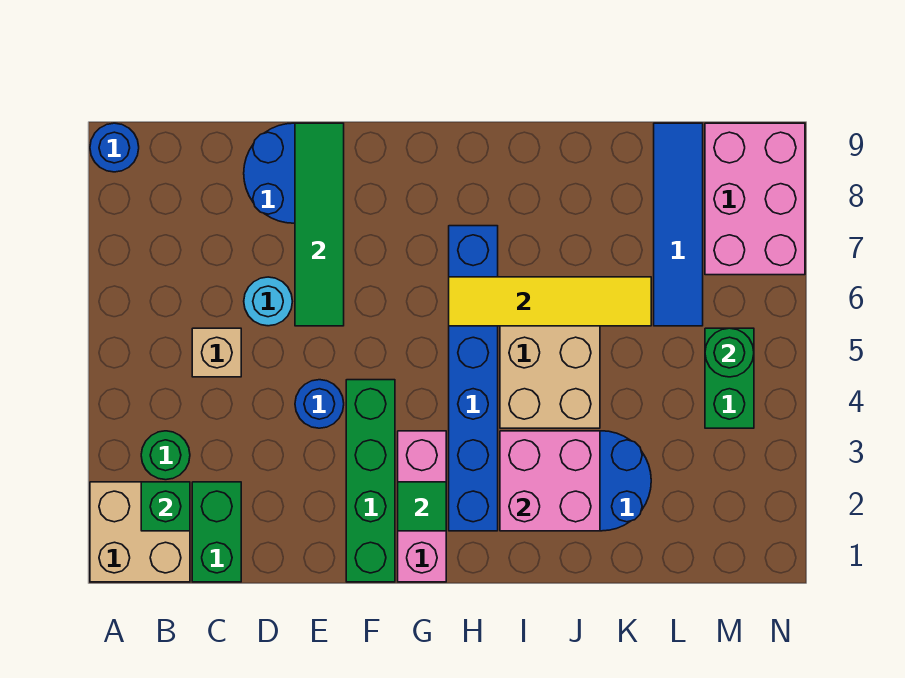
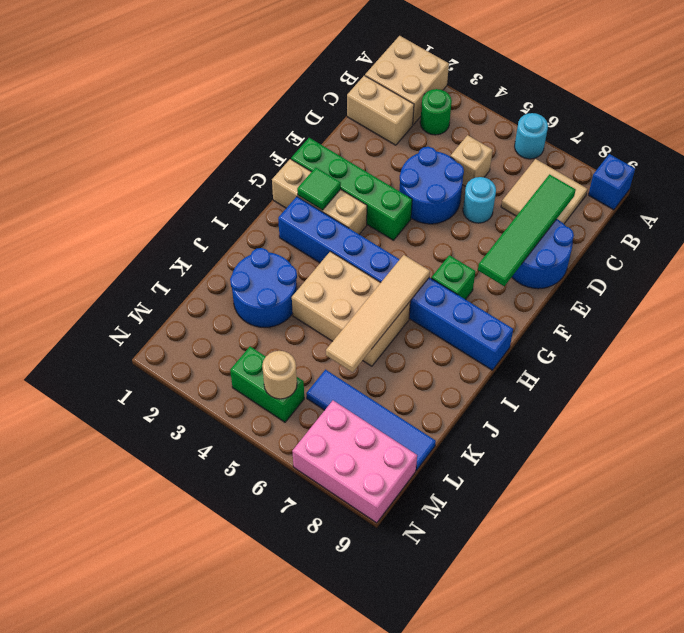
none -> cyan 1x1 round brick [515,113,548,159]
blue 1x1 round brick [90,123,139,172] -> blue 1x1 brick [588,154,635,210]
green 1x1 brick [141,482,190,531] -> green 1x1 brick moved to [431,255,475,300]
none -> tan 2x2 tile [501,159,587,224]
green 1x2 brick [192,482,241,582] -> tan 1x2 brick [347,76,414,145]
blue 1x1 round brick [295,380,344,428] -> blue 2x2 round brick [399,147,464,224]
green 1x4 tile [295,123,344,326] -> green 1x4 tile turned to [478,174,576,286]
pink 1x3 brick [398,431,446,582] -> tan 1x3 brick [272,159,367,234]
blue 1x6 brick [449,226,498,531] -> blue 1x8 brick [278,197,513,370]
yellow 1x4 tile [449,277,651,326] -> tan 1x4 tile [326,255,430,372]
pink 2x2 brick [500,431,600,531] -> none
green 1x1 round brick [705,328,754,377] -> tan 1x1 round brick [262,351,297,399]

